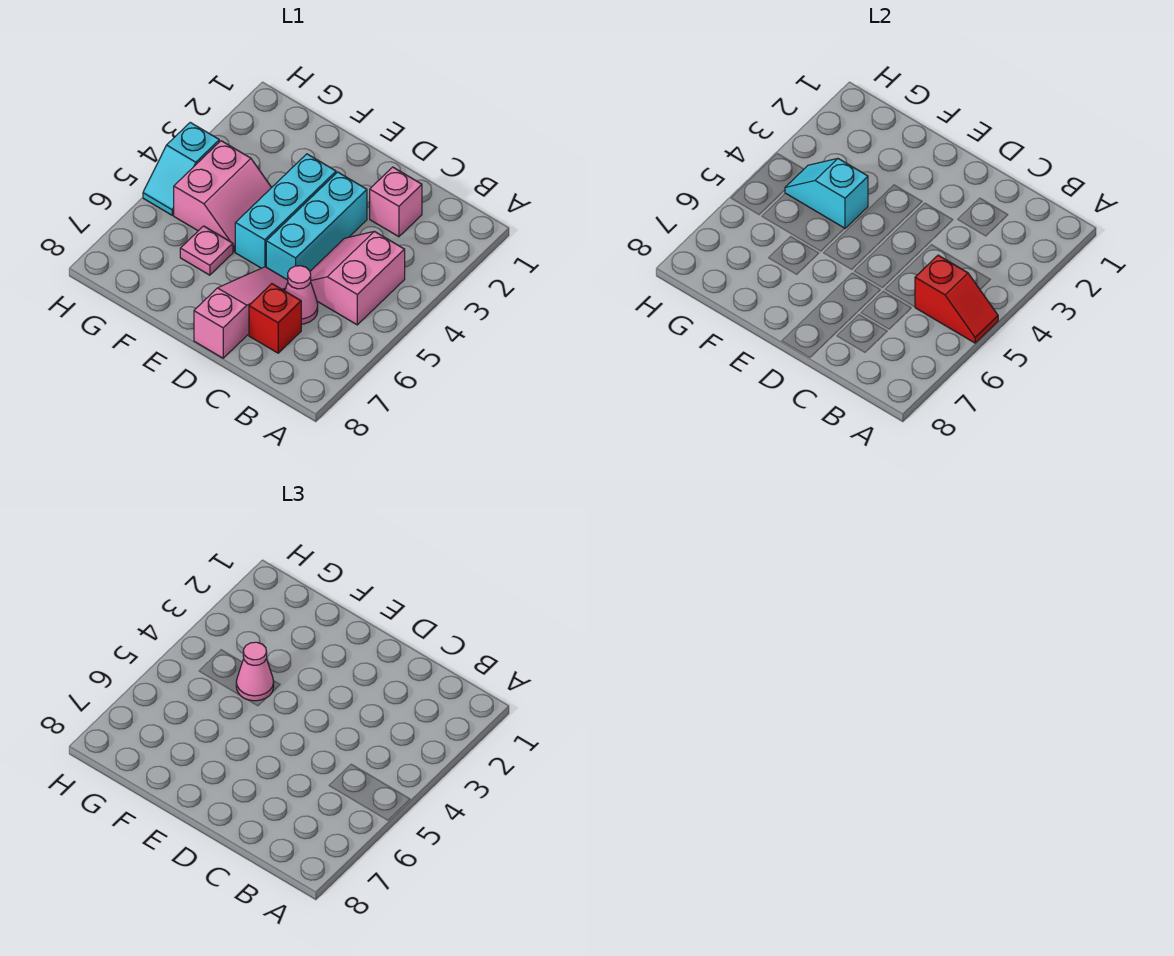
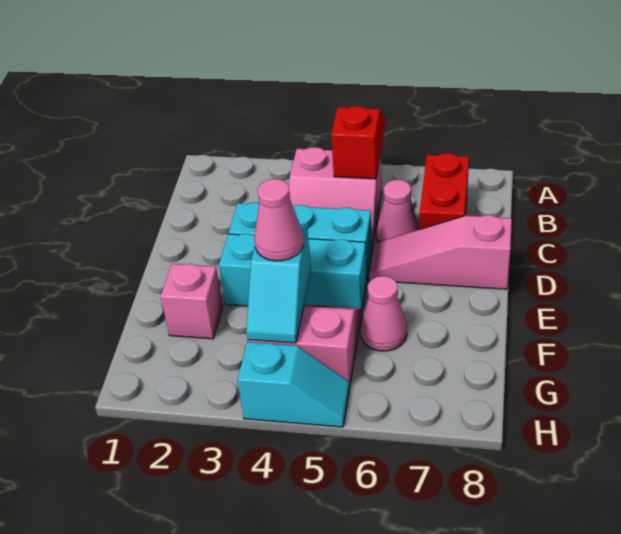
pink 1x1 brick [370,167,422,237] -> pink 1x1 brick moved to [161,264,223,339]
red 1x1 brick [249,284,301,353] -> red 1x2 brick [420,153,469,229]
pink 1x1 plate [180,226,233,275] -> pink 1x1 cone [361,276,407,351]

